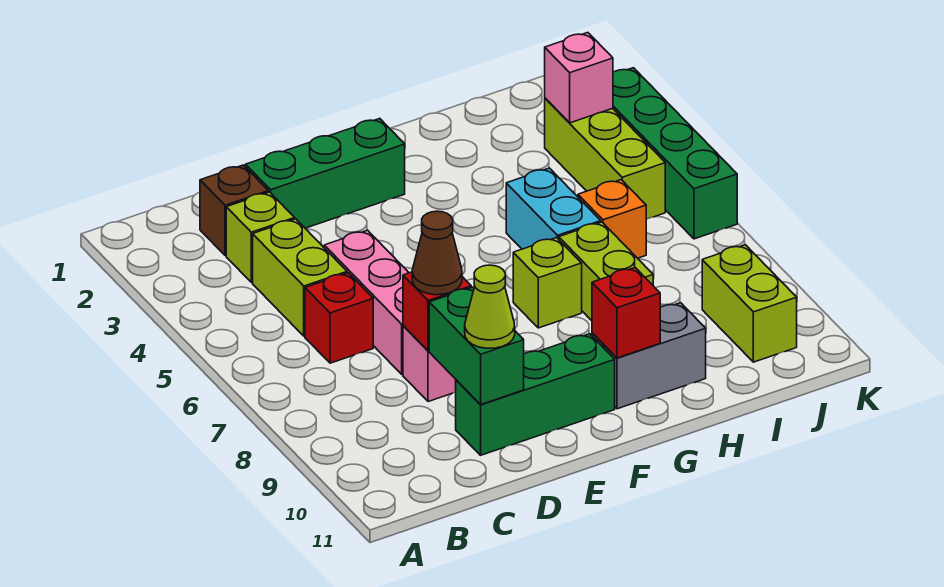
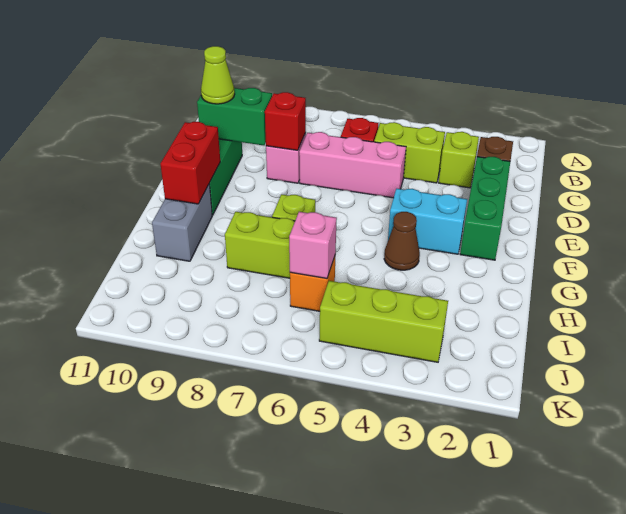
brown 1x1 cone [412,211,462,295] -> brown 1x1 cone moved to [384,212,420,270]
red 1x1 brick [592,268,660,358] -> red 1x2 brick [161,122,220,204]
cyan 1x2 brick [506,168,601,249] -> cyan 1x2 brick moved to [388,189,467,254]
pink 1x1 brick [545,33,613,123] -> pink 1x1 brick moved to [289,212,337,278]
lime 1x2 brick [702,245,797,362] -> none
green 1x4 brick [613,68,737,239] -> none

